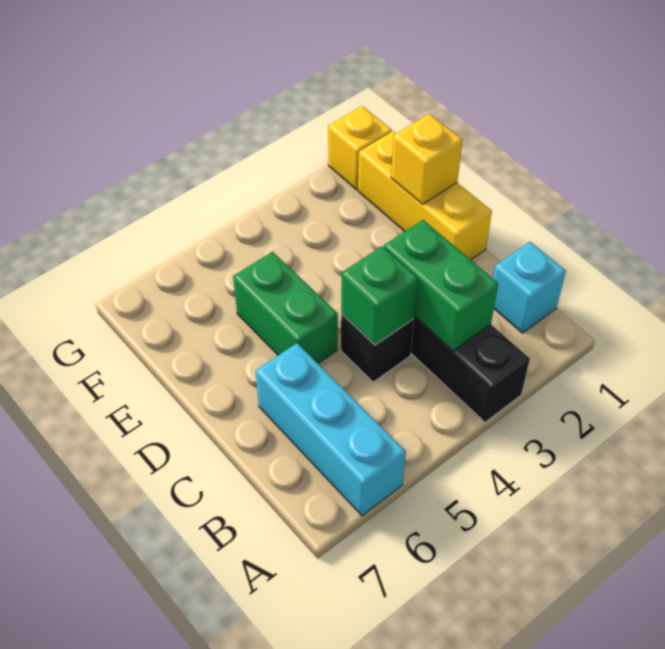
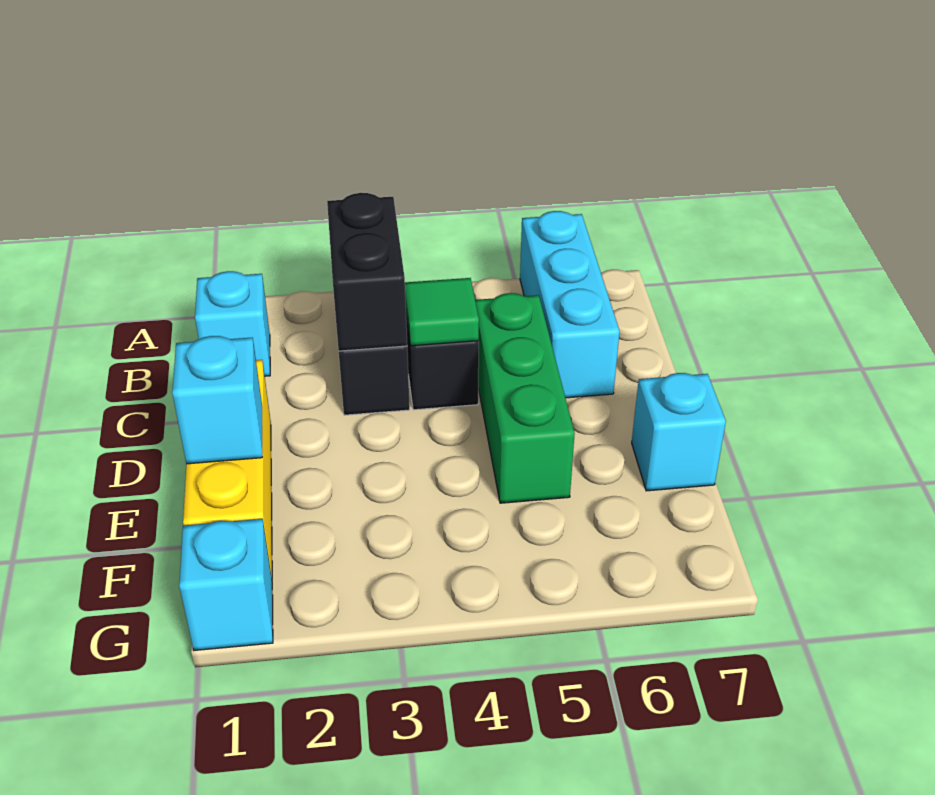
green 1x2 brick [384,220,498,351] -> black 1x2 brick [327,193,407,351]
green 1x1 brick [341,246,418,345] -> green 1x1 tile [405,278,479,346]
green 1x2 brick [233,252,338,363] -> green 1x3 brick [475,293,575,503]
yellow 1x1 brick [391,114,463,204] -> cyan 1x1 brick [172,336,262,464]
none -> cyan 1x1 brick [632,373,726,491]
yellow 1x1 brick [328,106,392,190] -> cyan 1x1 brick [179,519,273,650]

